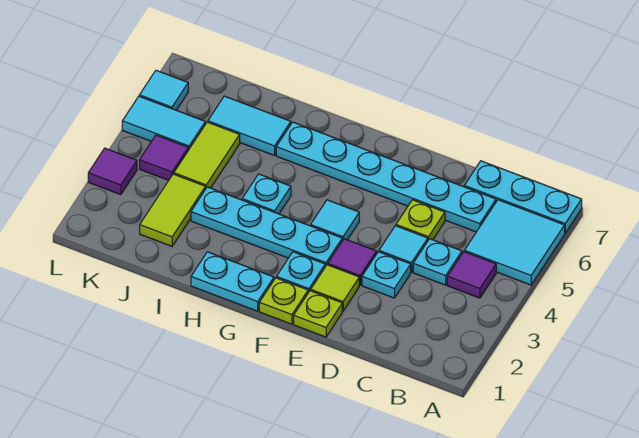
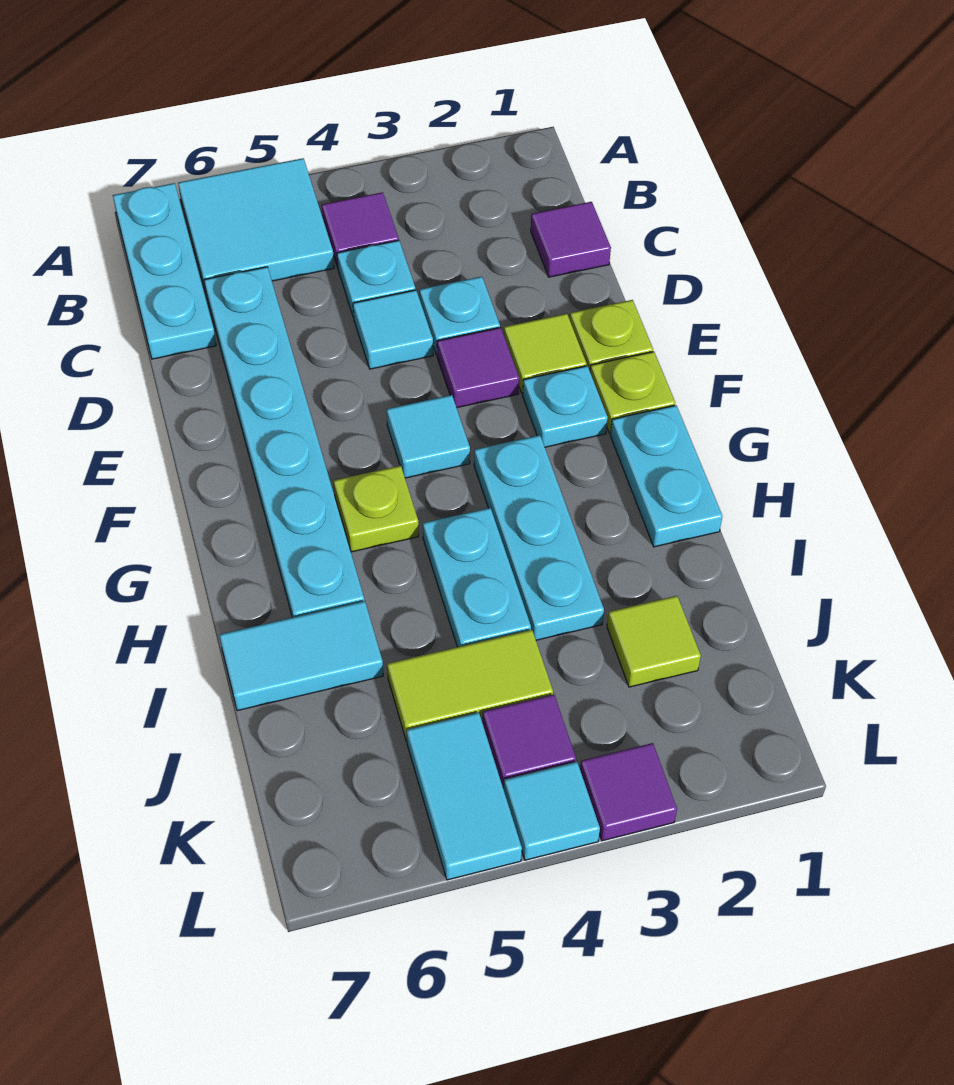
none -> purple 1x1 tile [531,202,611,277]
lime 1x1 plate [396,200,445,240] -> lime 1x1 plate moved to [334,466,419,552]
cyan 1x4 plate [191,187,342,267] -> cyan 1x3 plate [474,435,604,640]
cyan 1x1 plate [242,174,291,214] -> cyan 1x2 plate [423,508,531,647]
cyan 1x2 tile [208,96,291,156] -> cyan 1x2 tile turned to [219,601,383,711]
lime 1x2 tile [140,174,206,246] -> lime 1x1 tile [607,596,701,687]
cyan 1x1 tile [139,70,188,110] -> cyan 1x1 tile moved to [504,762,600,860]

